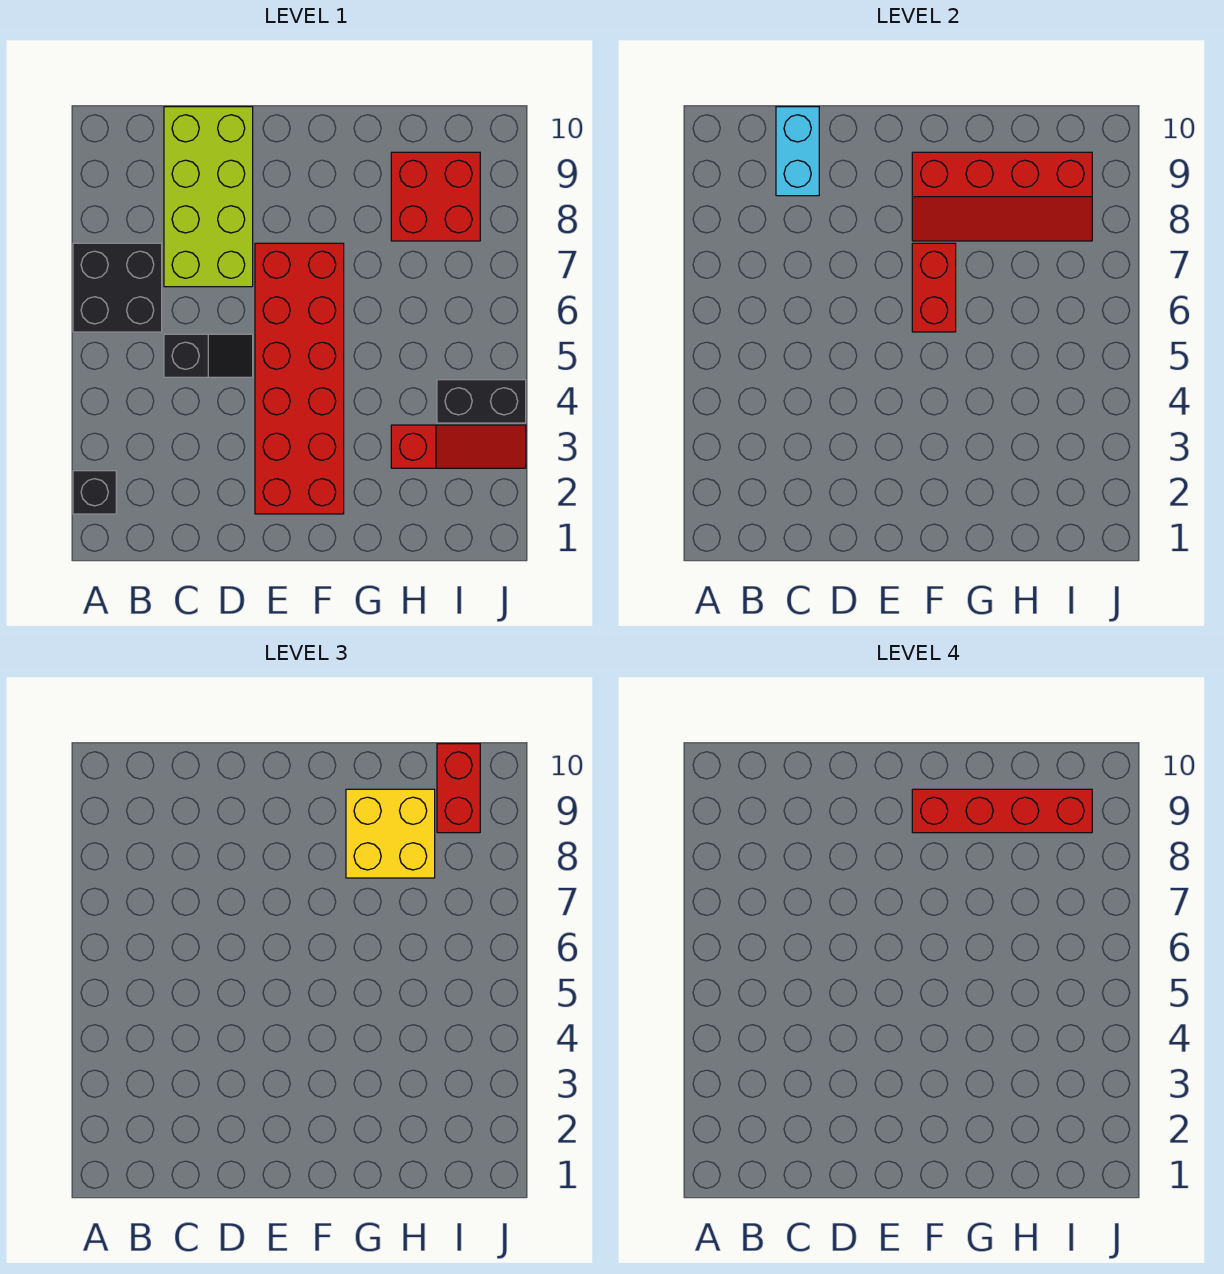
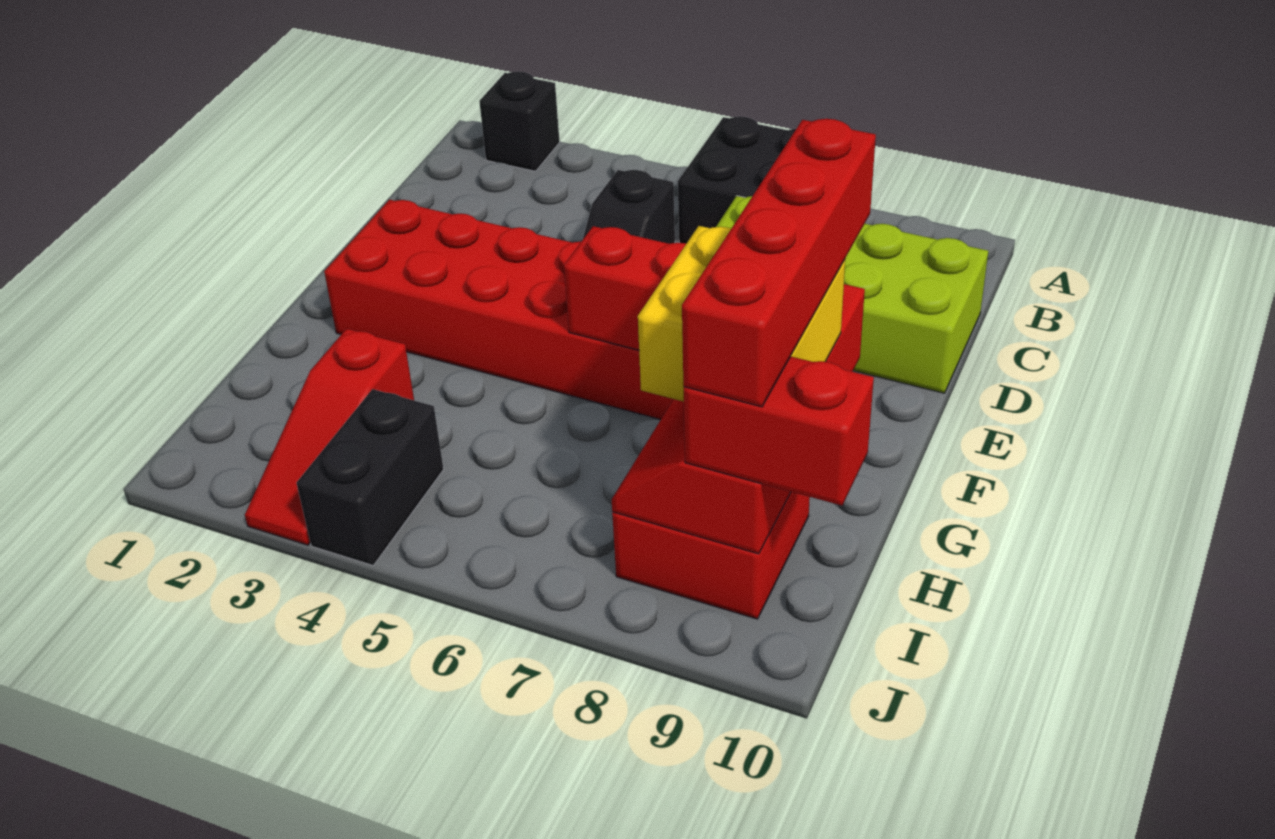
cyan 1x2 brick [776,107,819,196] -> none

